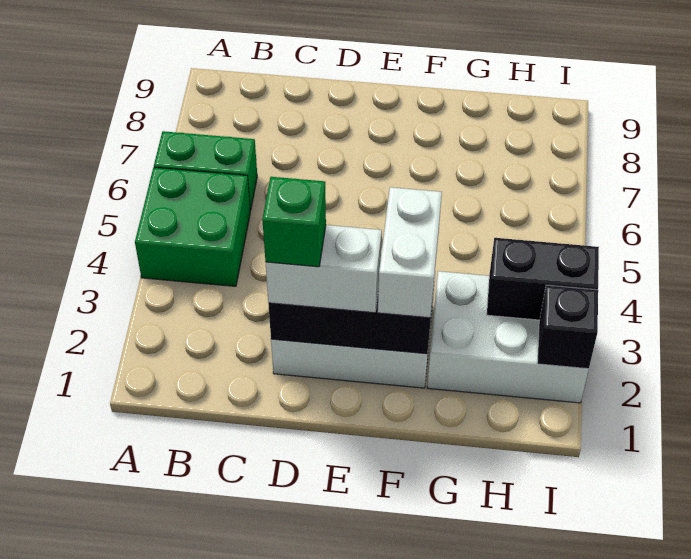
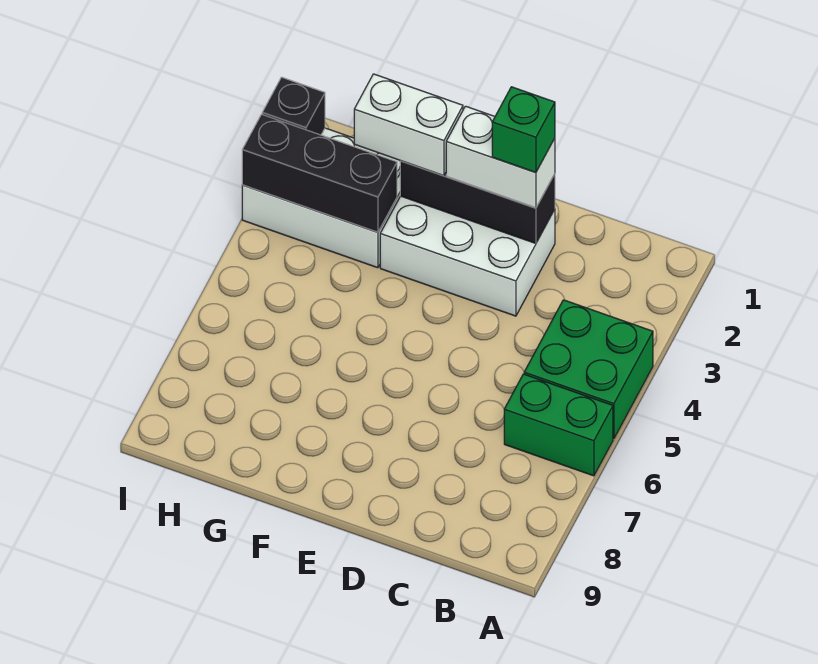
white 1x2 brick [378,187,442,317] -> white 1x2 brick turned to [354,74,463,176]
black 1x2 brick [487,238,599,320] -> black 1x3 brick [242,114,397,232]

